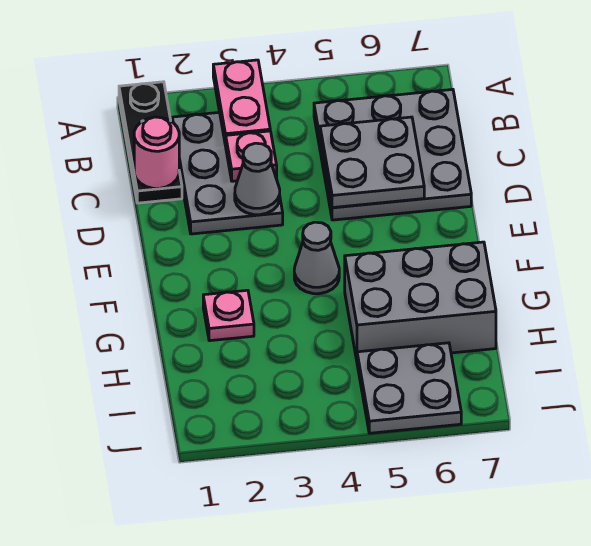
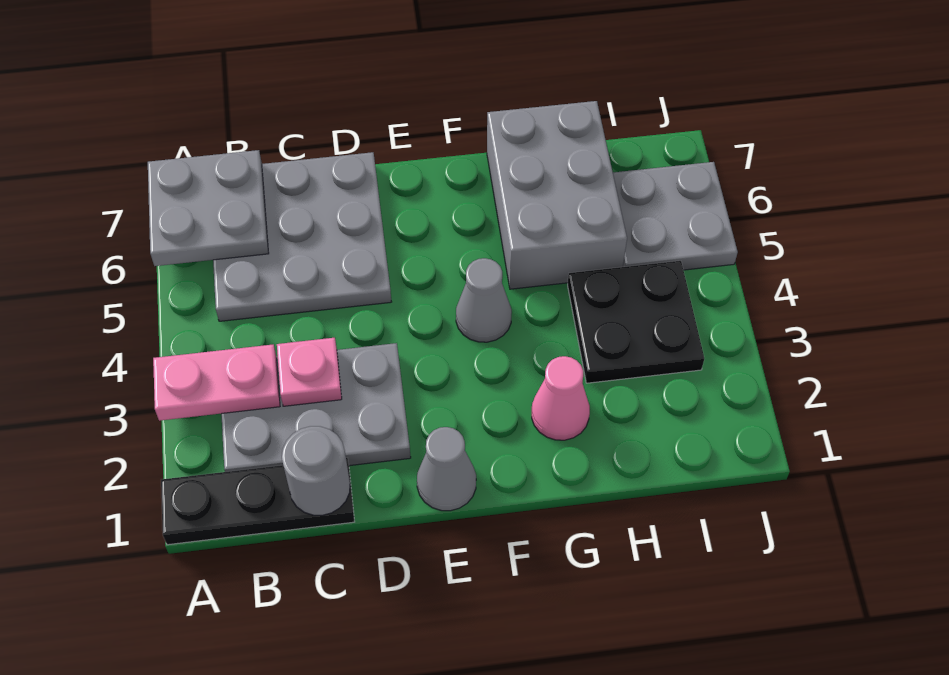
pink 1x1 round brick [134,117,179,188] -> grey 1x1 round brick [282,426,350,515]
grey 2x2 plate [320,117,424,208] -> grey 2x2 plate moved to [148,150,269,266]
grey 1x1 cone [235,143,280,215] -> grey 1x1 cone moved to [417,427,476,511]
pink 1x1 plate [203,290,254,341] -> pink 1x1 cone [532,356,590,440]
none -> black 2x2 plate [568,261,704,383]

